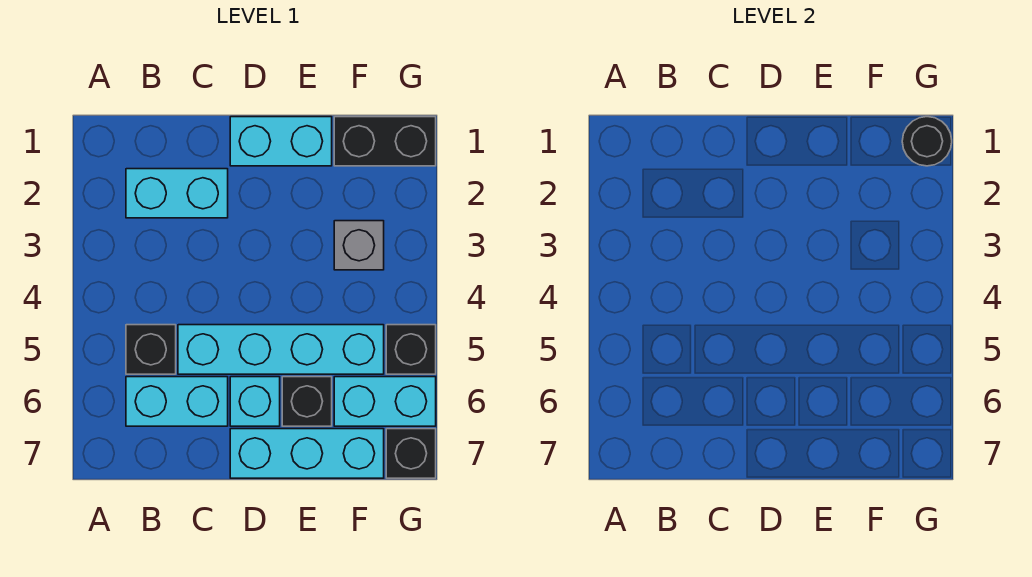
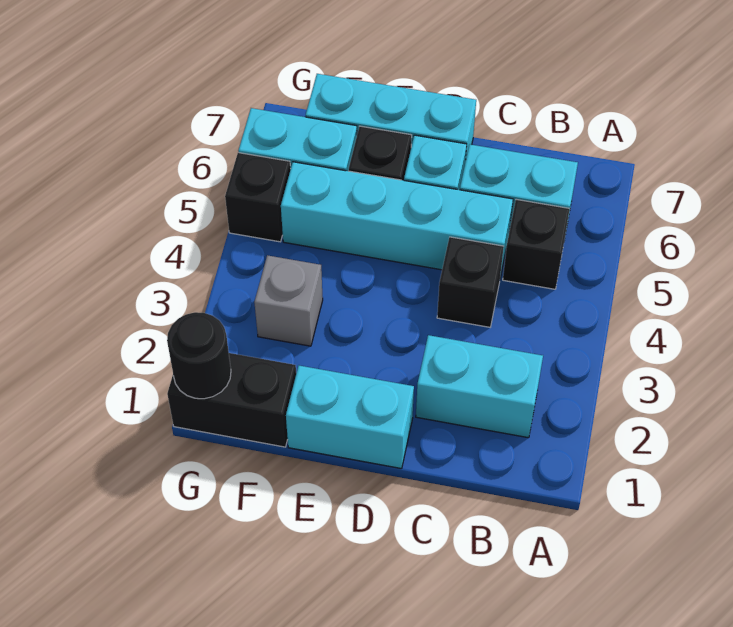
black 1x1 brick [386,429,436,478] -> black 1x1 brick moved to [437,237,504,327]

